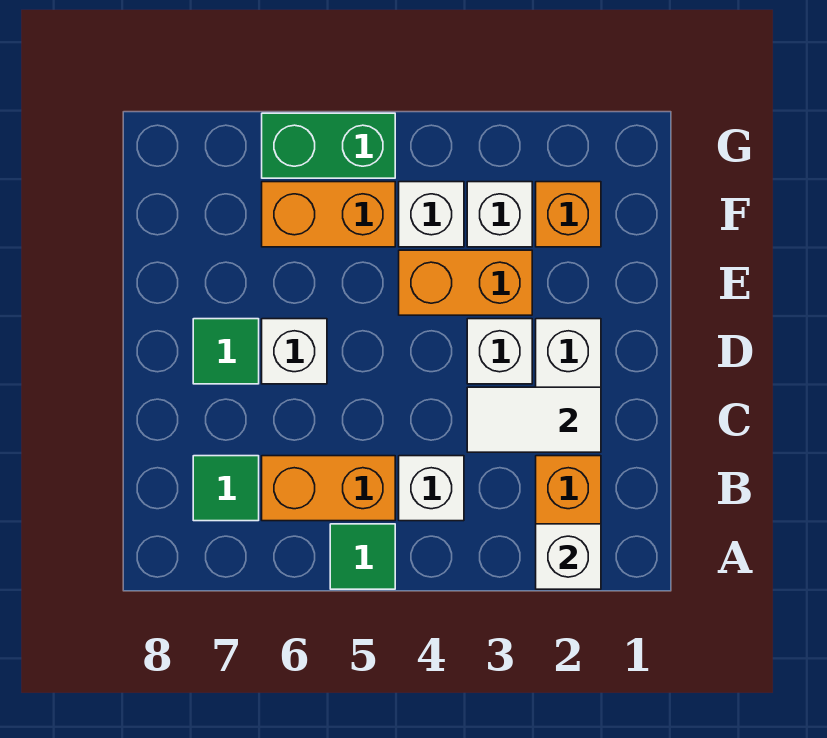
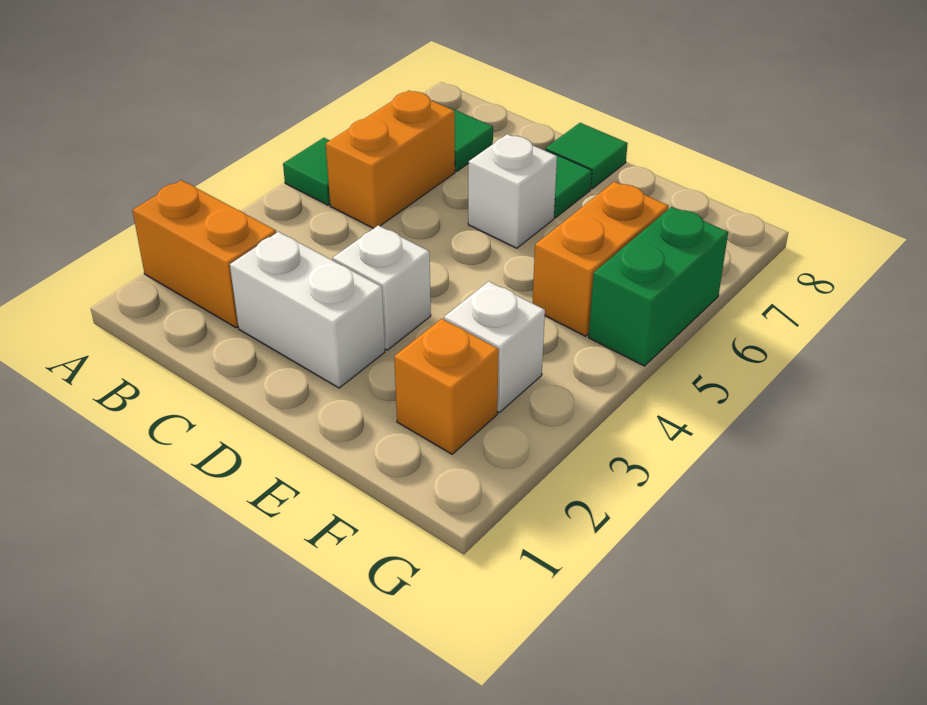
white 1x1 brick [536,524,601,589] -> none
white 1x1 brick [399,456,464,521] -> none
white 1x2 tile [467,387,601,452] -> none
none -> green 1x1 tile [546,123,628,189]
orange 1x2 brick [399,250,532,315] -> none
white 1x1 brick [399,182,464,247] -> none

